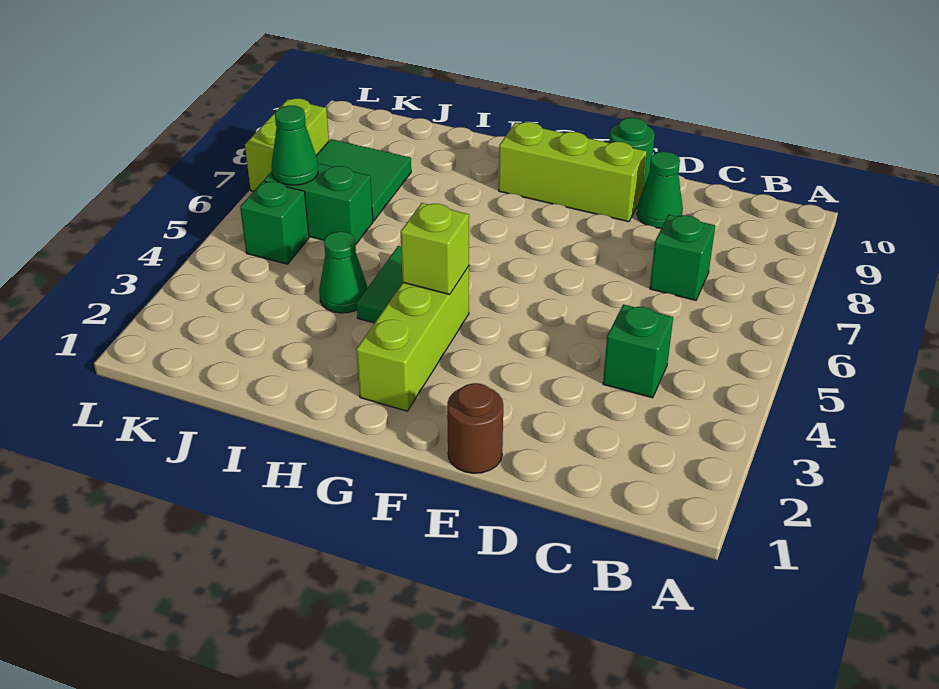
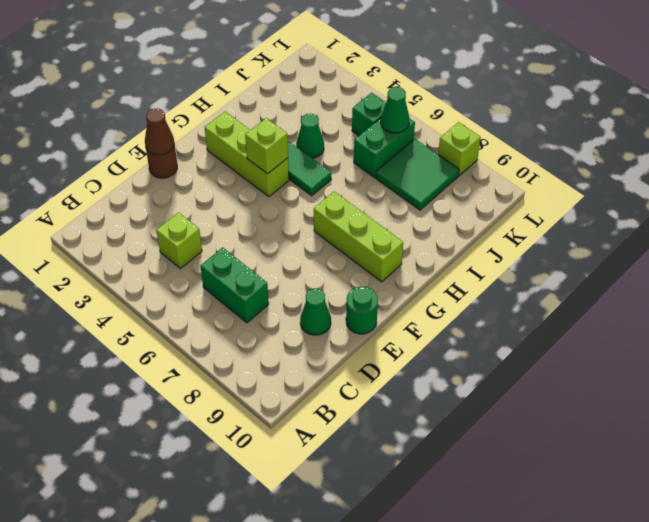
green 1x1 brick [603,304,673,398] -> lime 1x1 brick [156,213,202,269]
green 1x1 brick [650,215,715,300] -> green 1x2 brick [201,247,269,323]
none -> brown 1x1 cone [145,108,175,155]
lime 1x3 brick [499,122,647,222] -> lime 1x3 brick turned to [314,192,403,282]
lime 1x2 brick [245,98,329,191] -> lime 1x1 brick [438,122,481,176]

